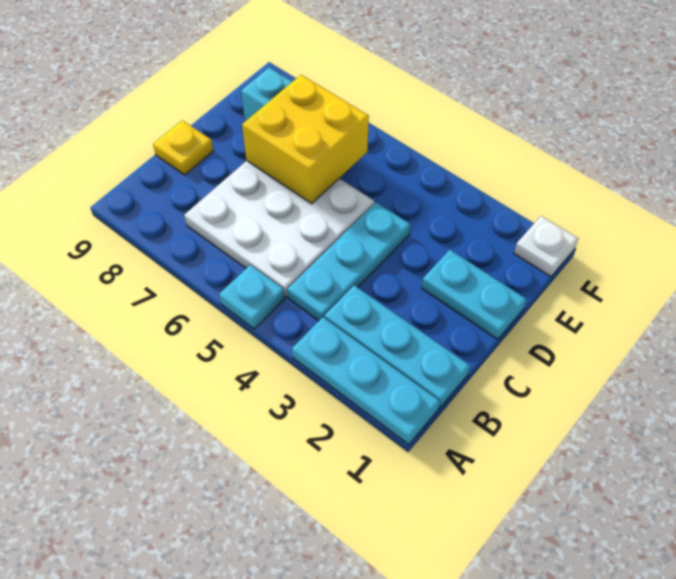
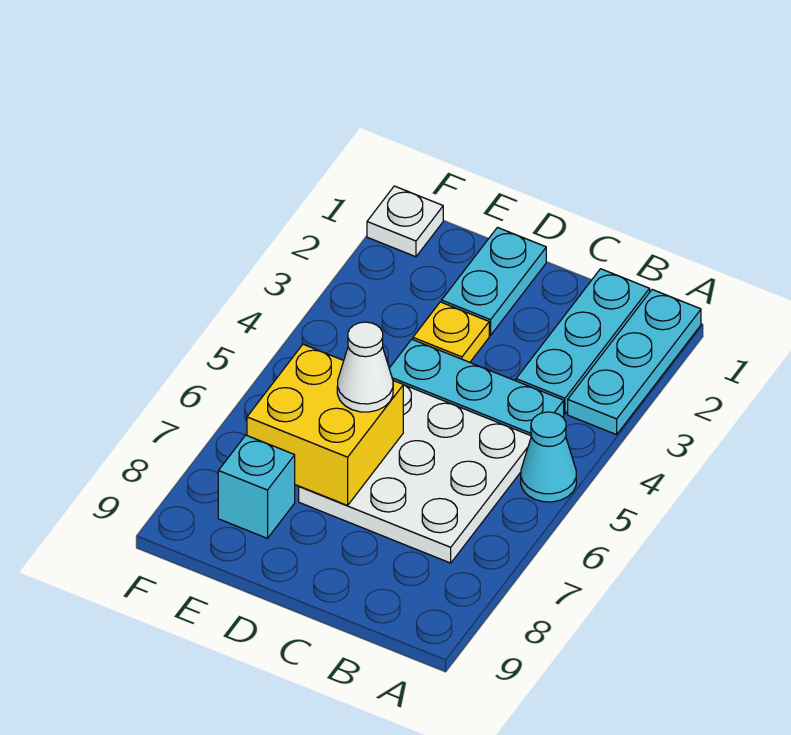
cyan 1x1 plate [219,265,285,329] -> cyan 1x1 cone [521,412,576,502]
yellow 1x1 plate [153,120,213,175] -> yellow 1x1 plate moved to [413,302,489,362]
none -> white 1x1 cone [337,322,393,412]

